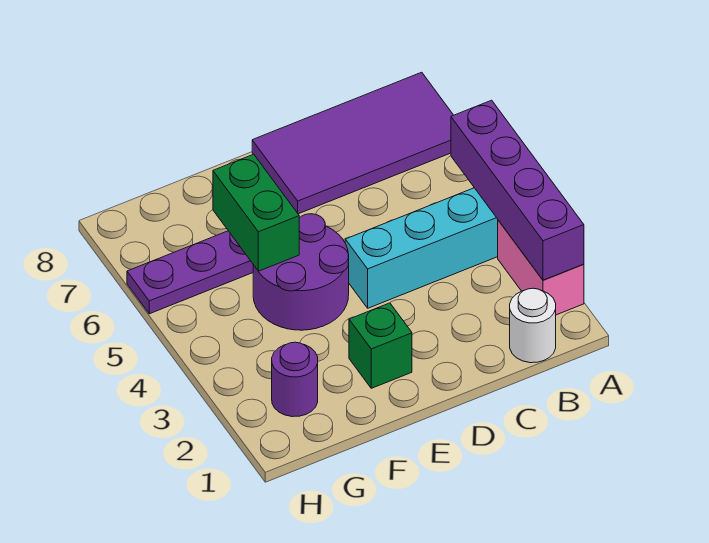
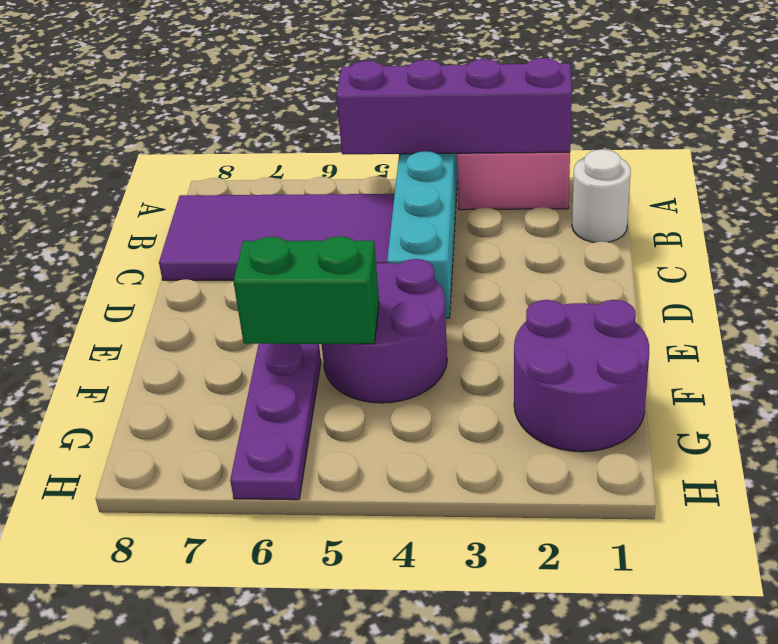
purple 2x4 tile [252,72,453,214] -> purple 2x4 tile turned to [159,194,395,280]
green 1x1 brick [349,303,412,388] -> none
purple 1x1 round brick [272,342,318,417] -> purple 2x2 round brick [514,300,649,452]

